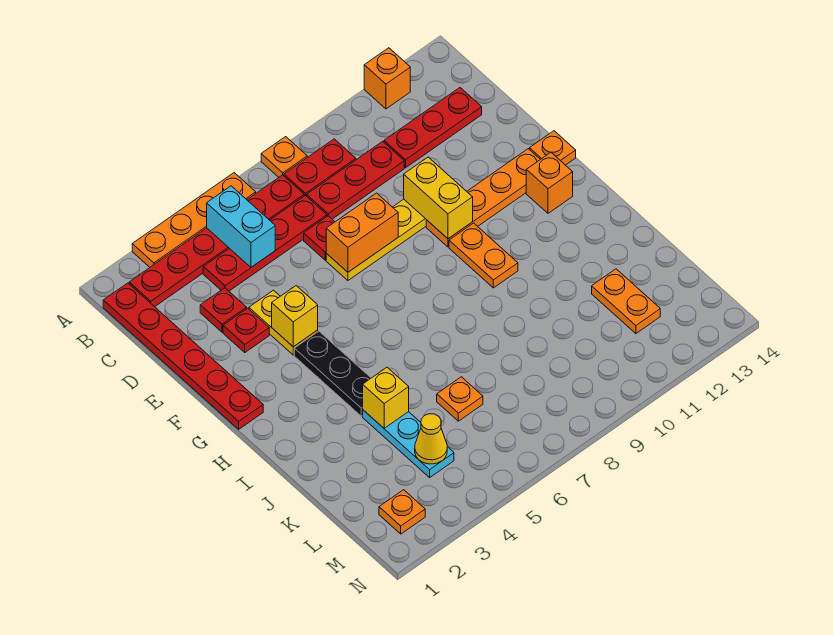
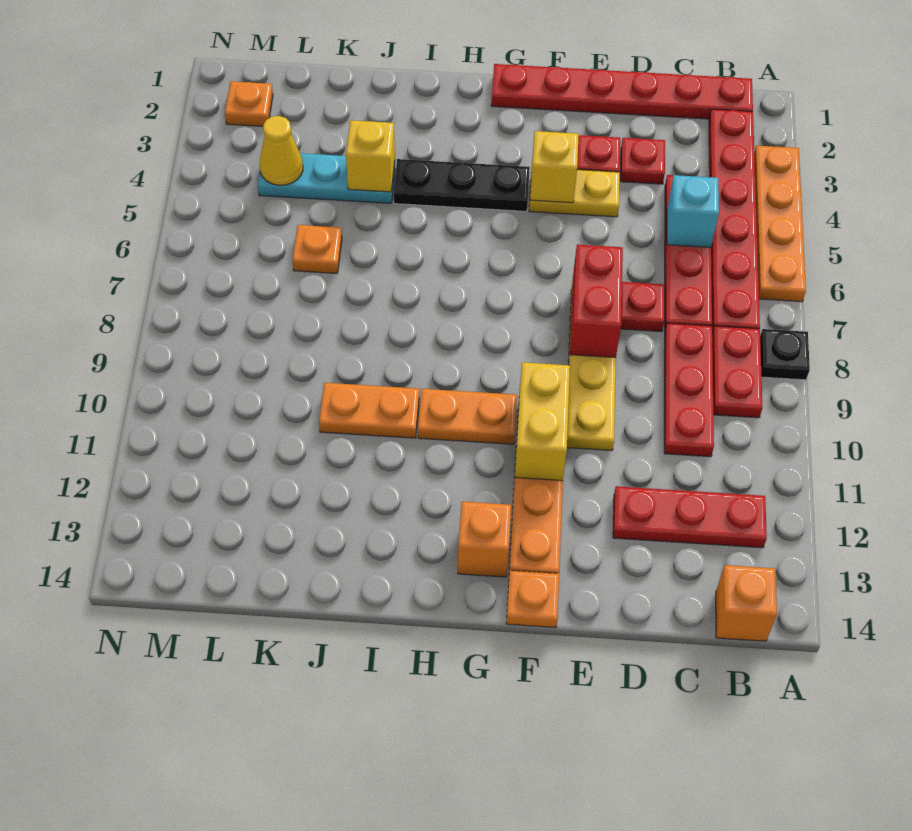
orange 1x1 plate [261,137,307,177] -> black 1x1 plate [760,329,810,380]
orange 1x1 brick [364,48,410,109] -> orange 1x1 brick moved to [716,565,777,641]
cyan 1x2 brick [207,186,275,267] -> cyan 1x1 brick [667,175,719,247]
red 1x3 plate [384,88,482,168] -> red 1x3 plate turned to [613,486,767,548]
orange 1x2 brick [326,193,398,272] -> red 1x2 brick [570,245,623,358]
yellow 1x2 brick [404,157,473,239] -> yellow 1x2 brick turned to [515,362,570,481]
orange 1x2 plate [592,269,660,333] -> orange 1x2 plate moved to [319,383,419,438]

